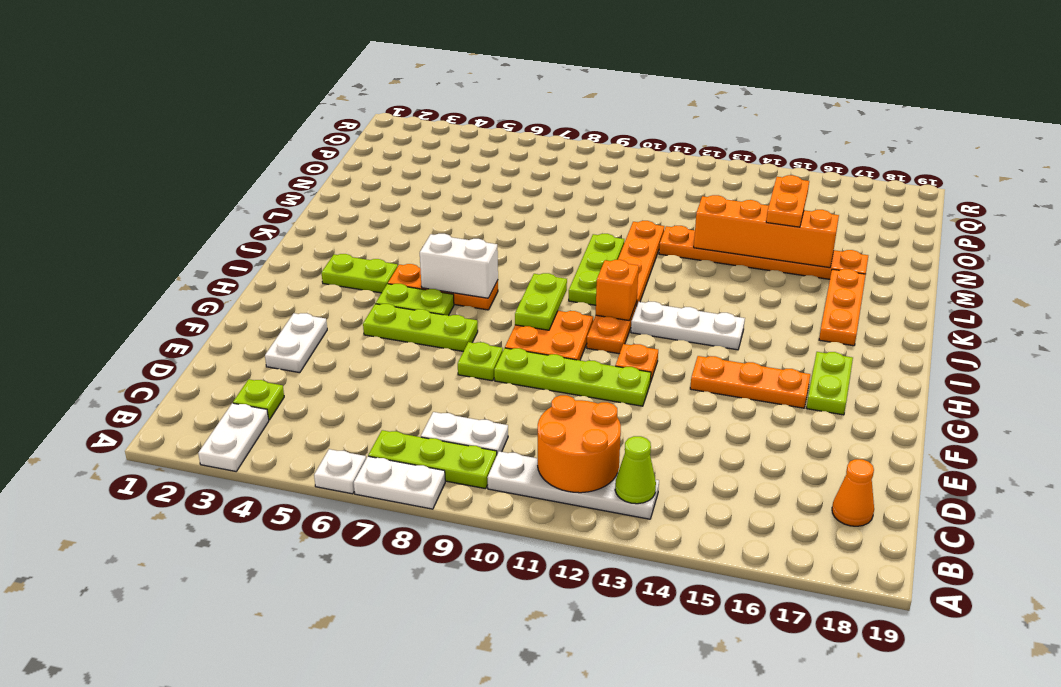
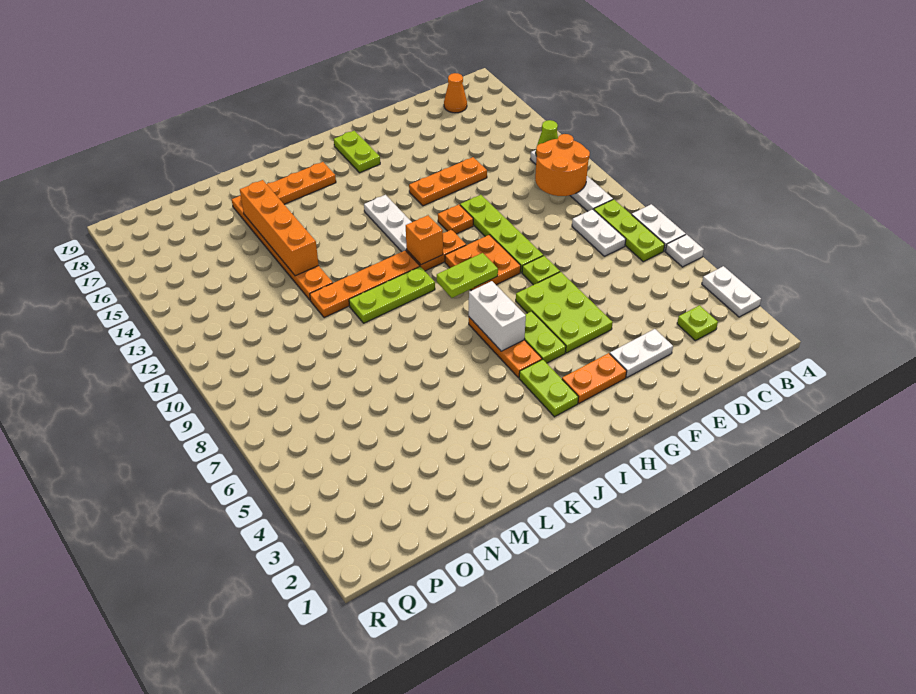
white 1x2 plate [198,403,269,471] -> white 1x2 plate turned to [702,266,761,317]
lime 1x3 plate [363,304,478,351] -> lime 2x3 plate [516,272,613,353]
orange 1x3 plate [690,356,810,408] -> orange 1x3 plate turned to [409,157,487,206]
lime 1x2 plate [807,352,853,415] -> lime 1x2 plate turned to [334,131,380,173]
orange 1x2 plate [766,175,809,227] -> orange 1x2 plate moved to [562,353,627,403]

